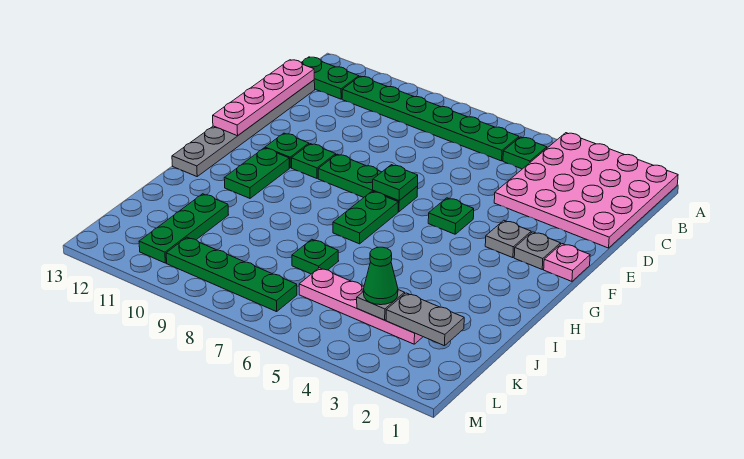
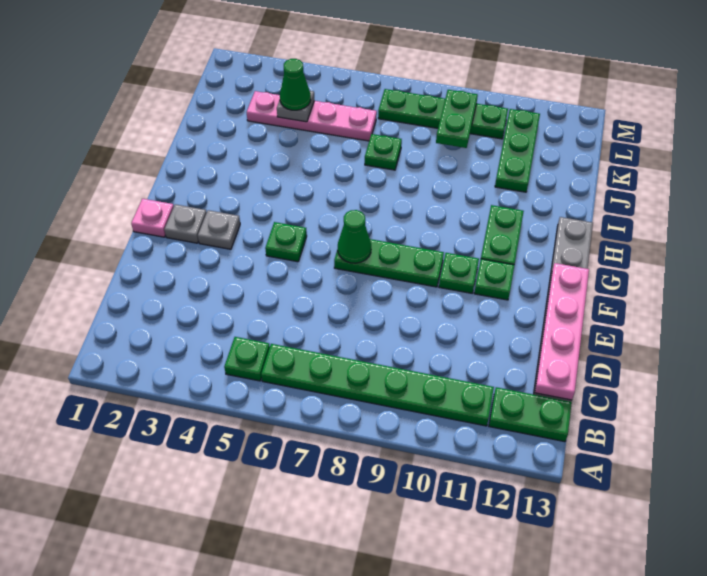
pink 4x4 plate [494,133,678,248] -> none
green 1x1 plate [373,165,418,201] -> green 1x1 cone [338,210,371,263]
green 1x2 plate [333,191,398,244] -> green 1x2 plate moved to [436,90,478,148]
grey 1x2 plate [386,293,464,346] -> none

